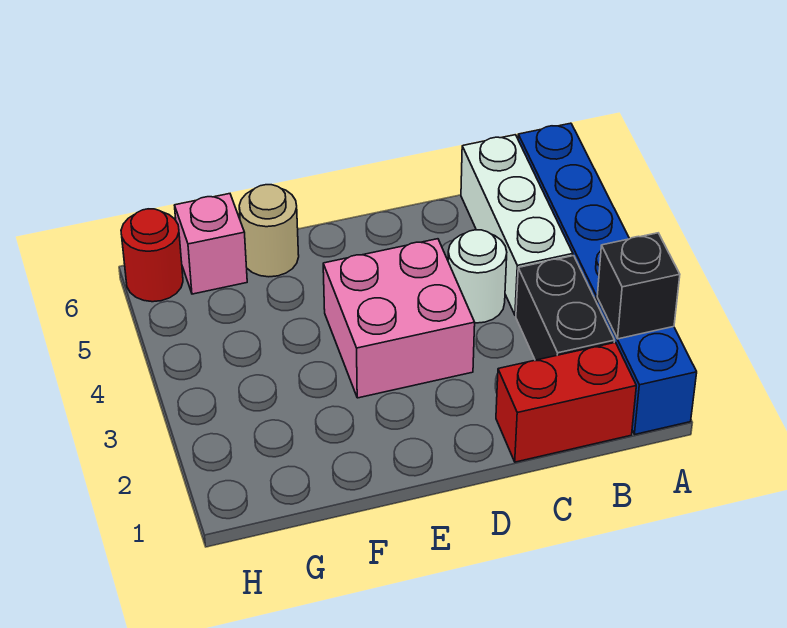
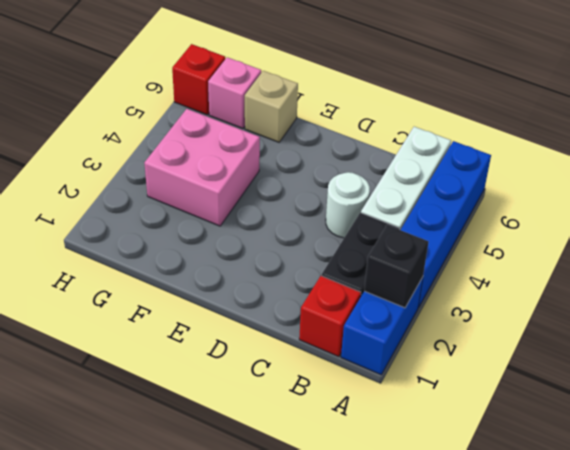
red 1x2 brick [496,342,636,462] -> red 1x1 brick [299,276,361,357]
pink 2x2 brick [323,239,475,398] -> pink 2x2 brick moved to [144,109,260,226]
tan 1x1 round brick [239,185,299,277] -> tan 1x1 brick [245,71,298,142]
red 1x1 round brick [121,209,183,302] -> red 1x1 brick [172,44,225,115]

